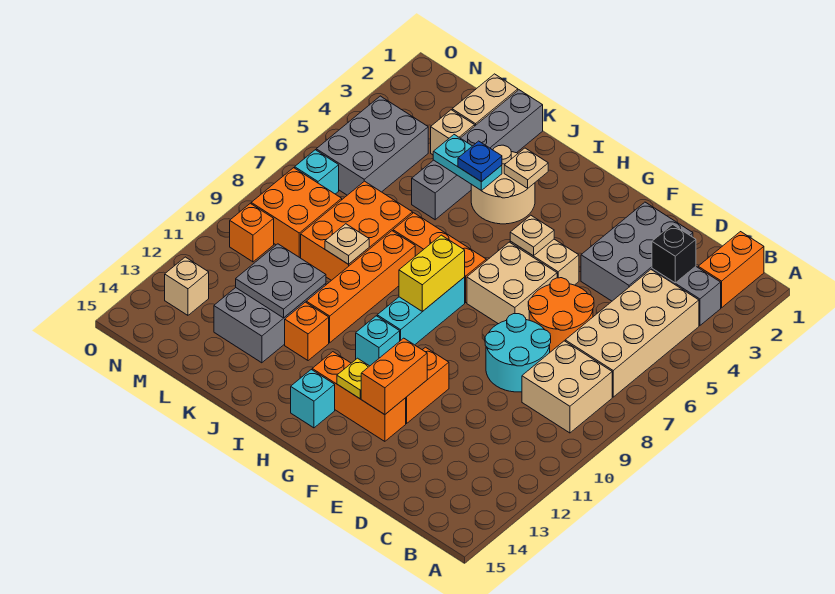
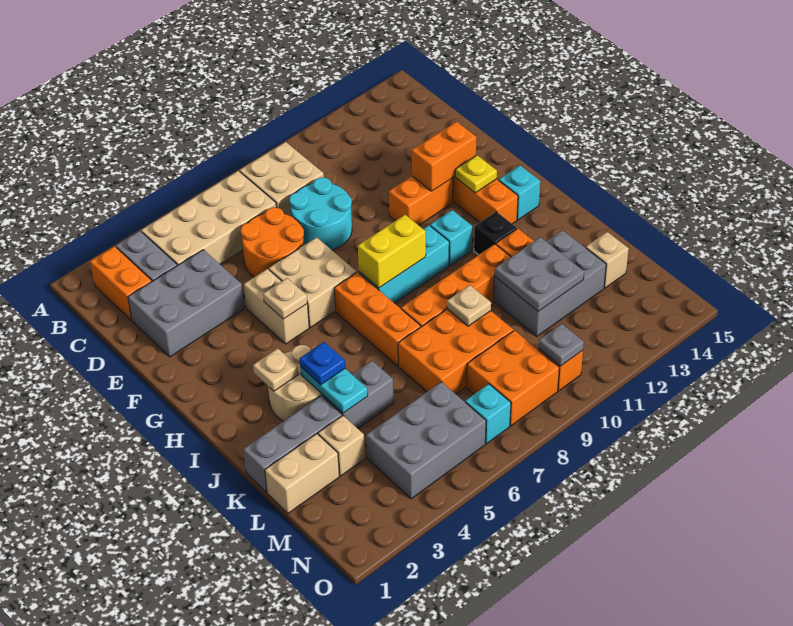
orange 1x2 brick [698,232,764,308] -> orange 1x2 brick turned to [90,246,152,320]
black 1x1 brick [652,225,696,283] -> black 1x1 brick moved to [474,212,517,255]
none -> grey 1x1 plate [539,324,584,366]
tan 1x1 brick [165,257,209,315] -> tan 1x1 brick moved to [586,232,629,288]

